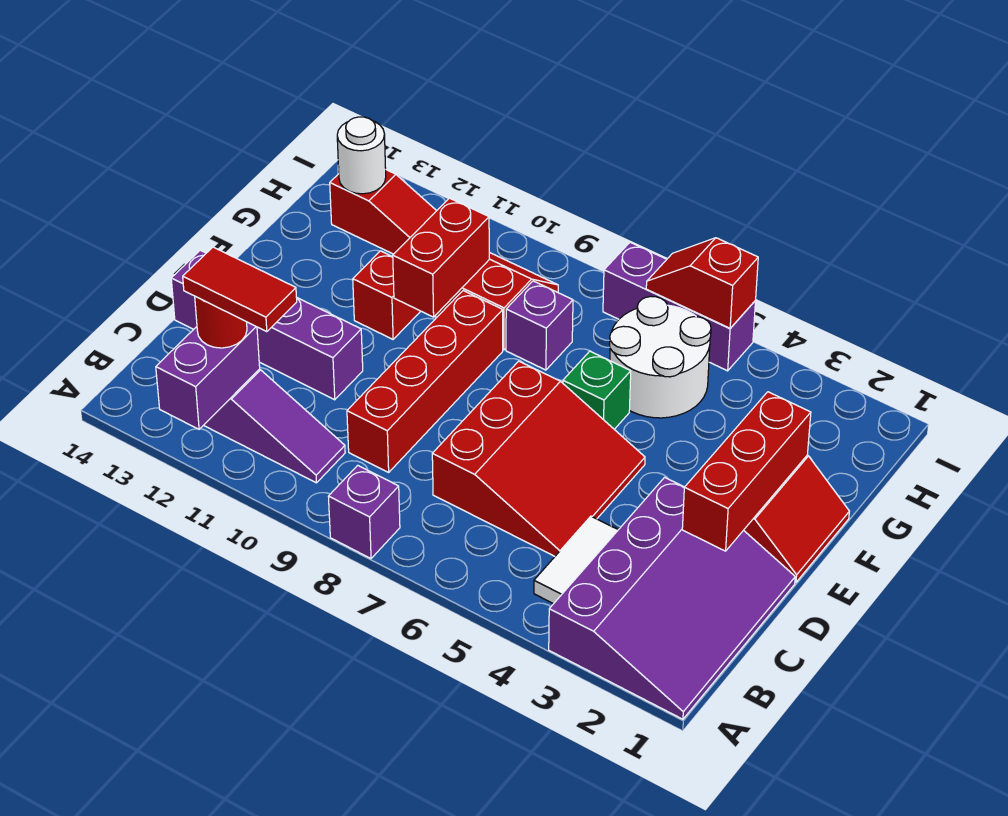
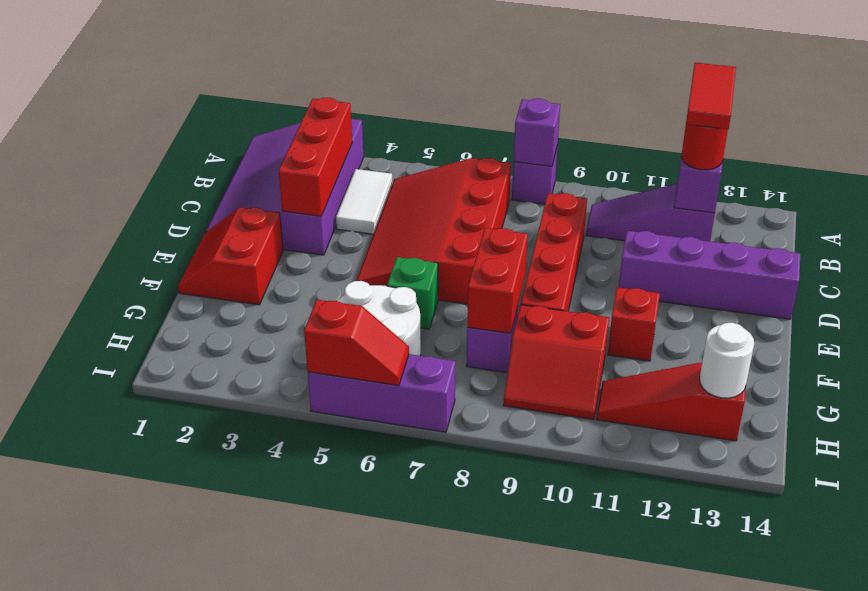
none -> purple 1x1 brick [513,99,560,166]
red 1x2 tile [183,247,297,332] -> red 1x2 tile turned to [686,63,736,129]
red 3x3 slope [432,361,645,556] -> red 3x4 slope [356,158,511,304]
red 1x3 brick [682,392,811,551] -> red 1x3 brick moved to [279,98,352,216]
red 1x2 brick [393,198,489,317] -> red 1x2 brick moved to [467,228,528,333]

